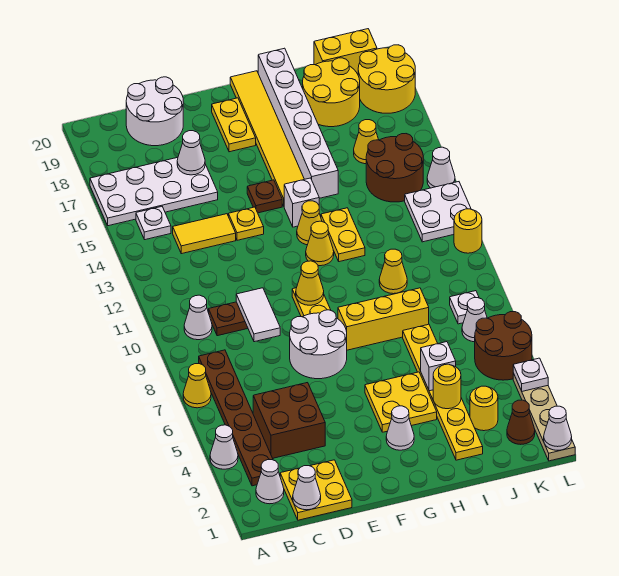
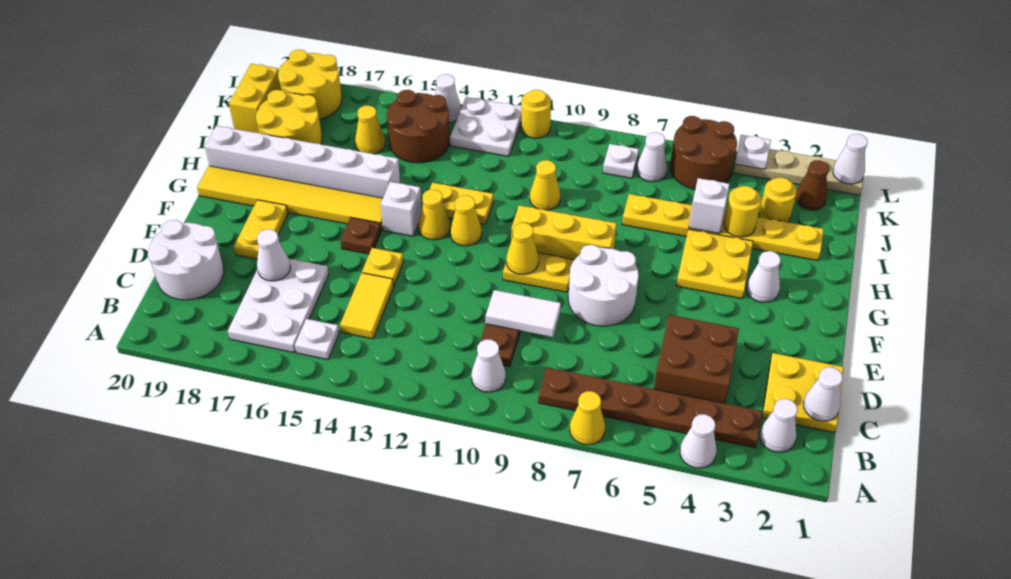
white 2x4 plate [90,157,218,226] -> white 2x3 plate [228,259,329,353]
yellow 1x2 plate [212,98,256,152] -> yellow 1x2 plate turned to [234,200,288,259]
yellow 1x3 brick [338,288,429,350] -> yellow 1x3 brick turned to [511,205,617,260]

